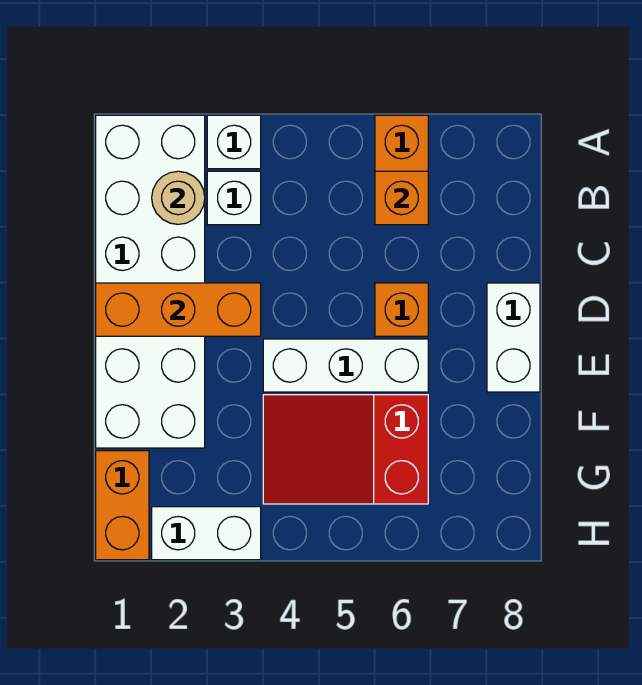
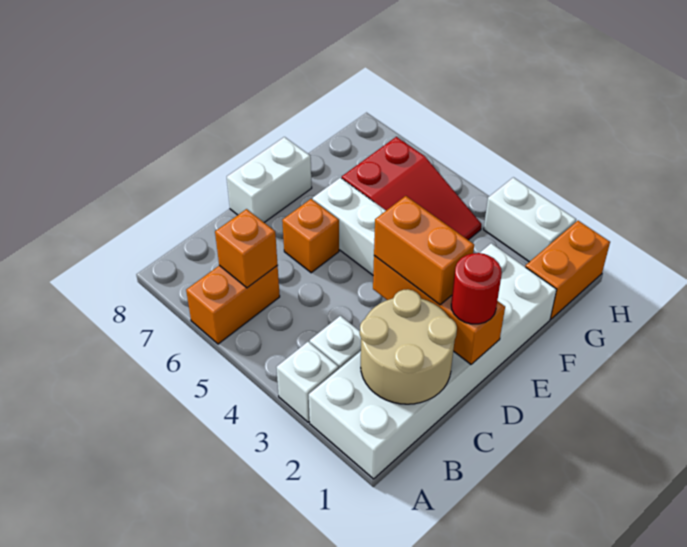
tan 1x1 round brick [152,171,205,224] -> tan 2x2 round brick [360,289,457,404]
none -> red 1x1 round brick [451,253,502,324]
none -> orange 1x2 brick [374,196,474,305]

